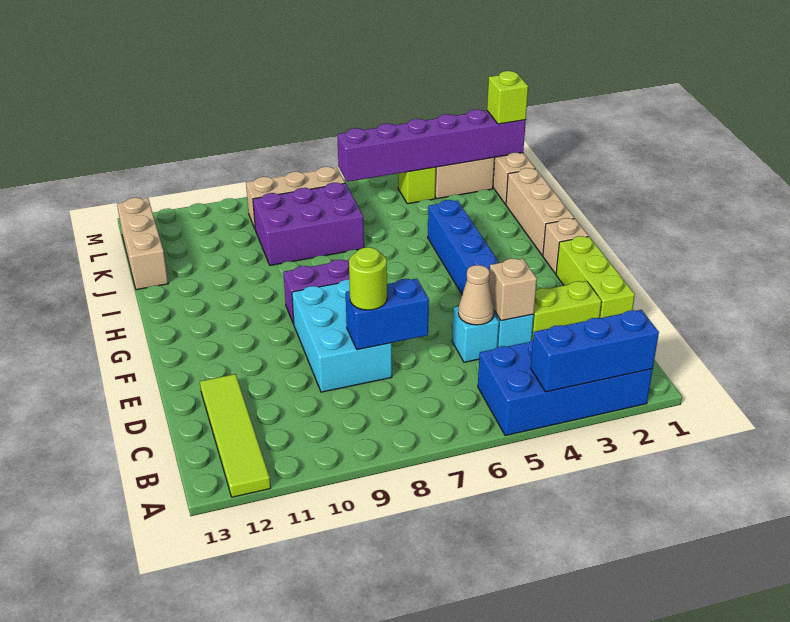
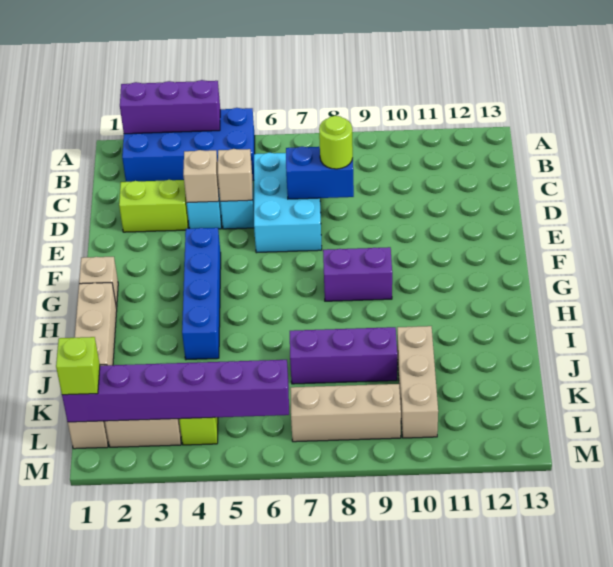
blue 1x3 brick [531,310,659,392] -> purple 1x3 brick [120,80,220,134]
lime 1x4 tile [200,374,271,497] -> none
lime 1x3 brick [556,236,635,318] -> none
tan 1x1 cone [458,265,494,325] -> tan 1x1 brick [218,149,252,201]
cyan 2x3 brick [292,280,392,392] -> cyan 2x3 brick moved to [254,153,322,253]
purple 2x3 brick [253,183,364,265] -> purple 1x3 brick [290,327,397,384]
tan 1x3 brick [117,198,168,290] -> tan 1x3 brick moved to [397,326,438,438]

